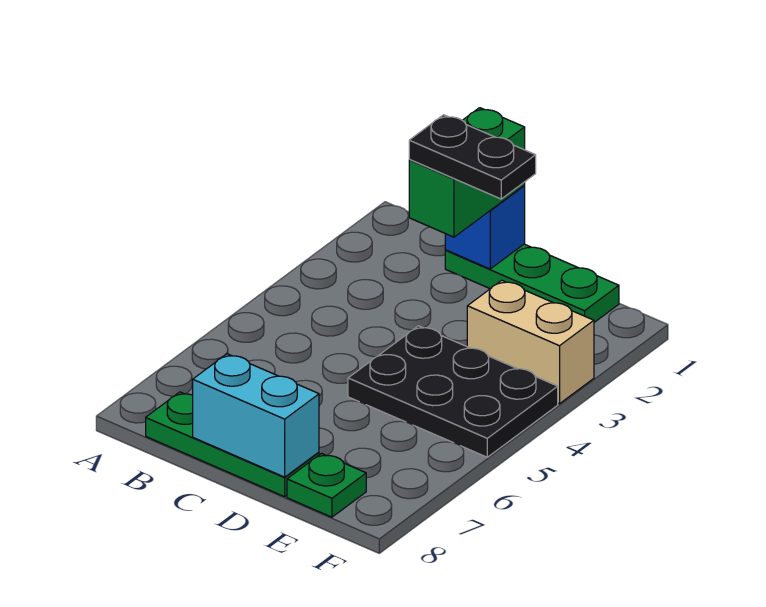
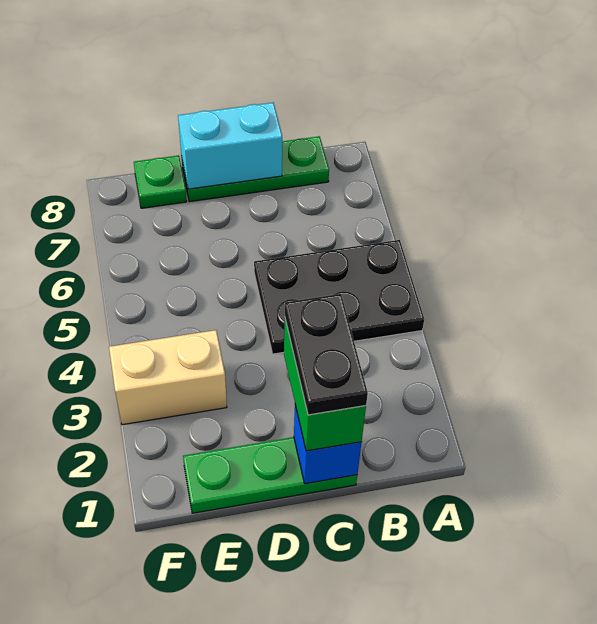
black 1x2 plate [409,115,536,199] -> black 1x2 plate turned to [285,294,368,415]
black 2x3 plate [348,326,558,457] -> black 2x3 plate moved to [254,240,424,354]

